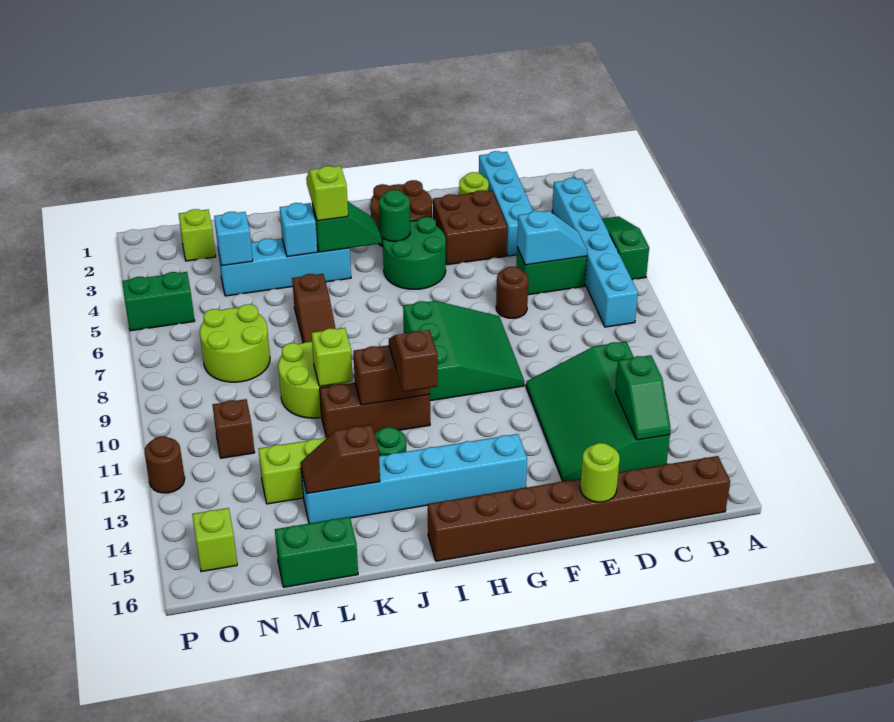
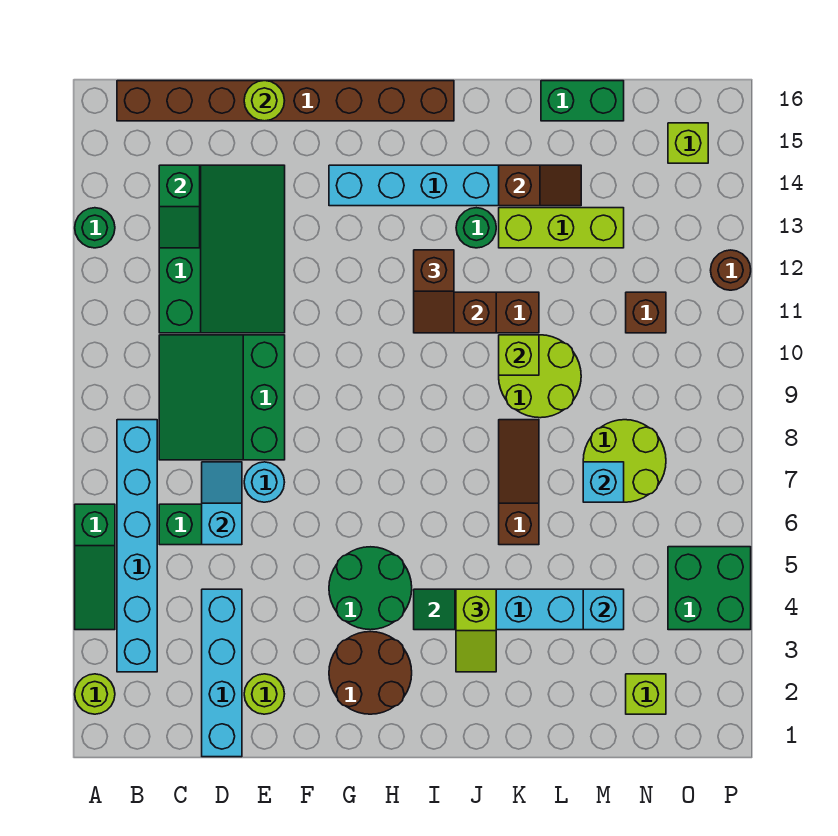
none -> lime 1x1 round brick [75,674,115,714]
cyan 1x2 slope [517,211,587,265] -> cyan 1x2 slope turned to [202,462,242,545]
green 1x2 slope [615,355,671,440] -> green 1x2 slope turned to [159,165,200,248]
brown 2x2 brick [433,190,507,265] -> none
brown 1x1 round brick [496,267,528,318] -> cyan 1x1 round brick [244,462,285,502]
green 3x3 slope [403,301,524,401] -> green 3x3 slope moved to [159,335,285,460]
green 1x1 round brick [379,190,410,241] -> green 1x1 round brick moved to [75,208,115,248]
cyan 1x1 brick [280,203,318,257] -> cyan 1x1 brick moved to [583,462,624,502]
green 1x2 brick [122,272,195,331] -> green 2x2 brick [668,547,751,630]

